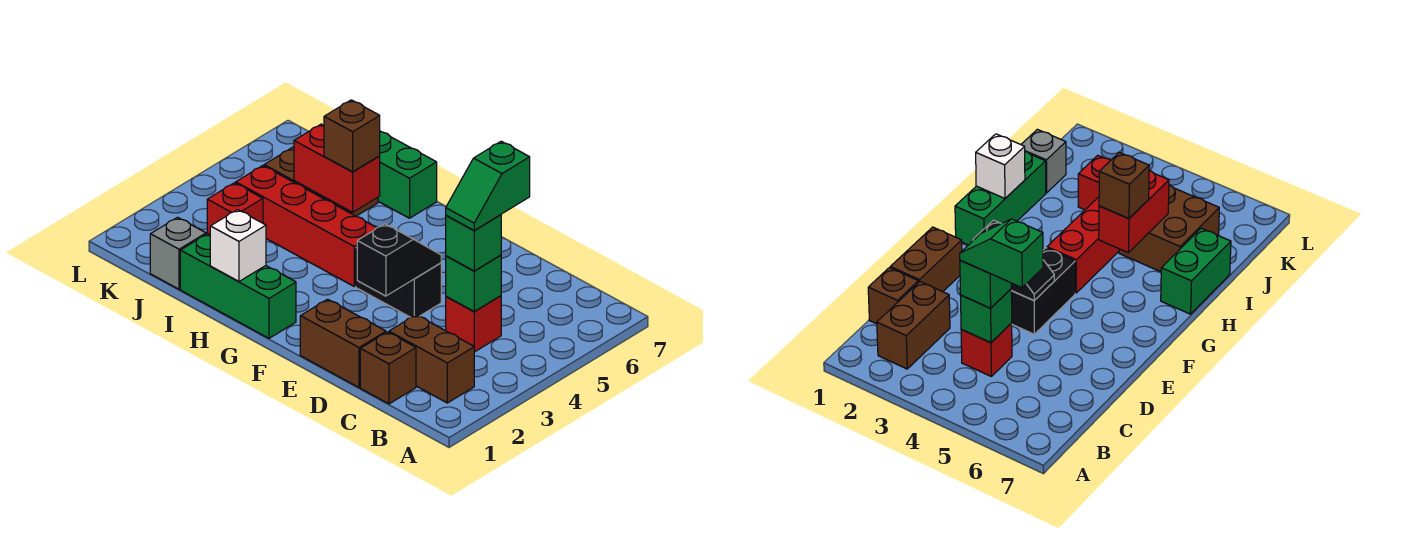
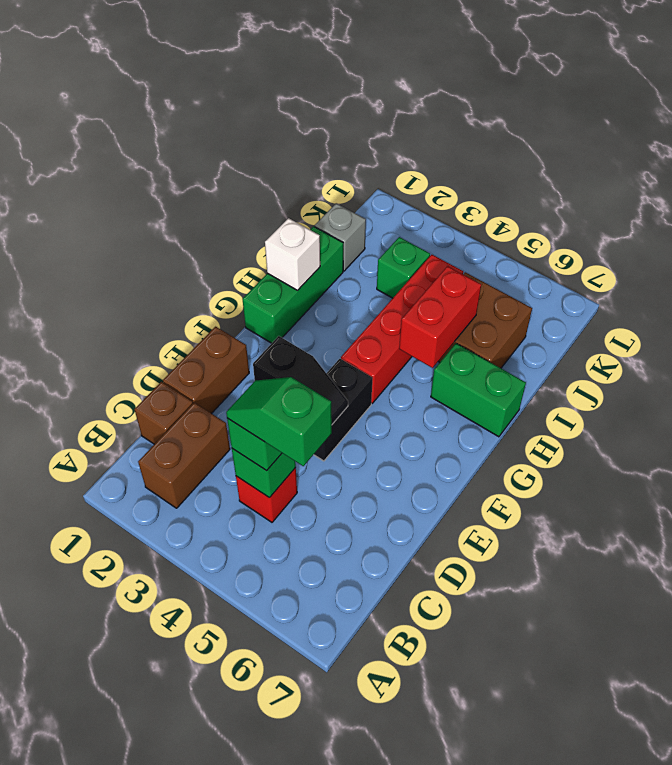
brown 1x1 brick [324,100,380,172] -> none
green 1x2 brick [378,131,437,218] -> green 1x2 brick turned to [431,343,526,437]
red 1x1 brick [207,183,263,235] -> green 1x1 brick [377,237,430,298]

